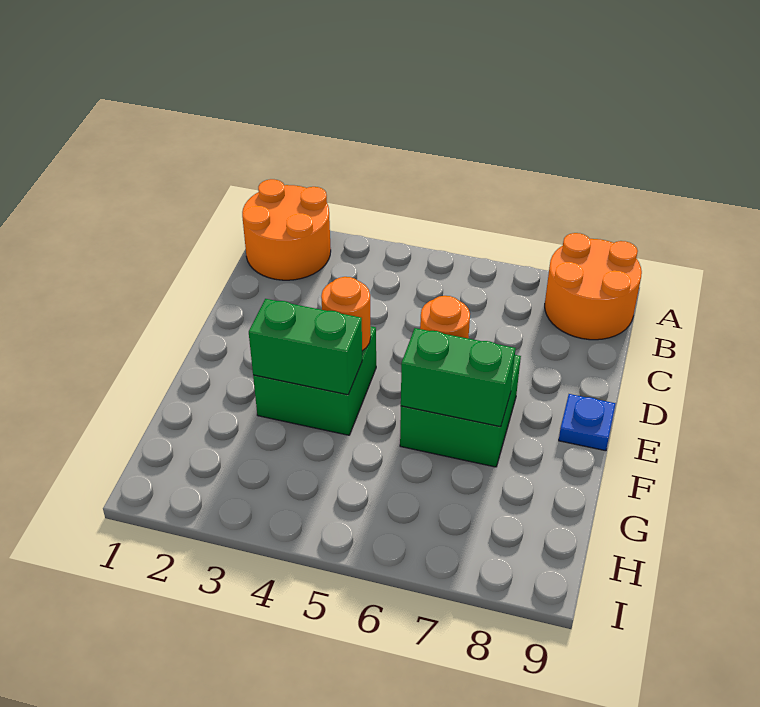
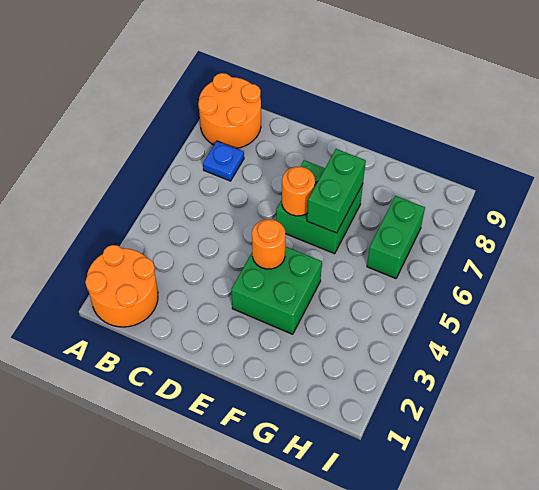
blue 1x1 plate [559,394,615,451] -> blue 1x1 plate moved to [203,141,244,181]
green 1x2 brick [249,299,362,395] -> green 1x2 brick moved to [367,196,425,278]

